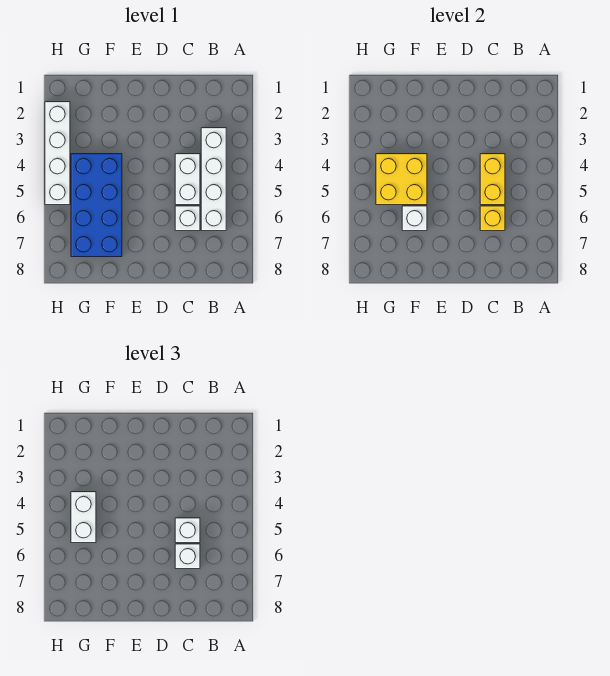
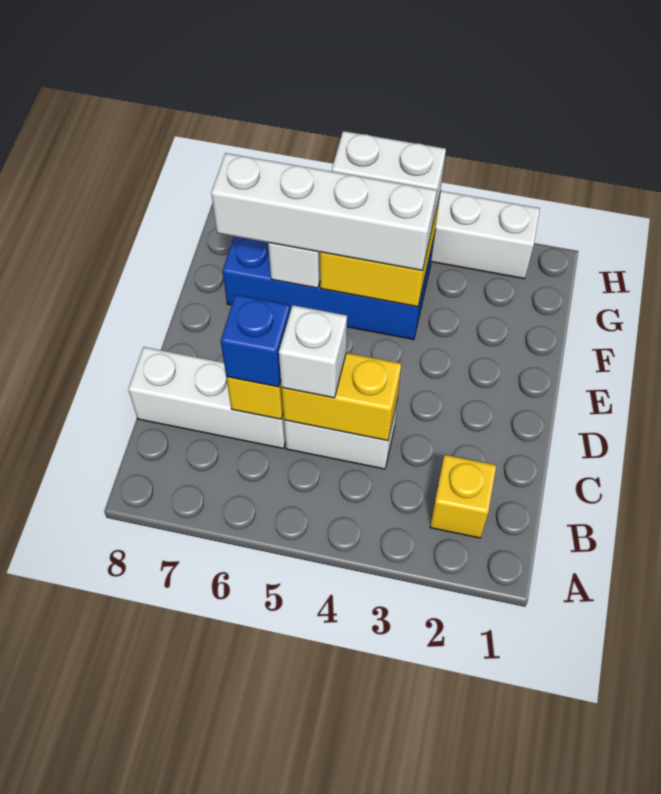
none -> yellow 1x1 brick [430,455,496,538]
white 1x4 brick [201,128,226,231] -> white 1x4 brick moved to [211,153,437,270]
white 1x1 brick [175,206,200,231] -> white 1x3 brick [128,347,286,449]
white 1x1 brick [175,544,200,569] -> blue 1x1 brick [221,295,290,387]

